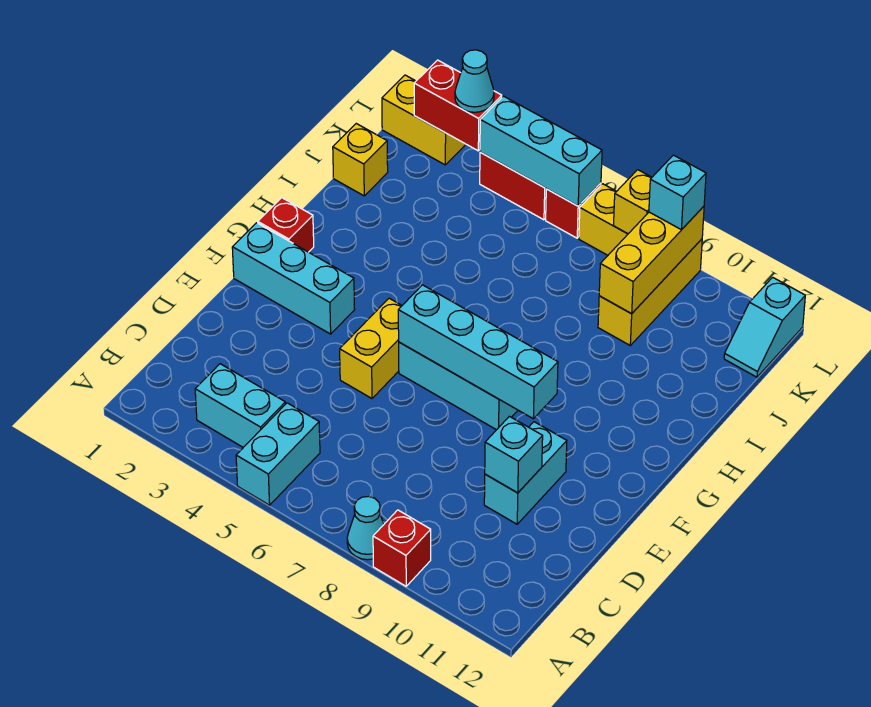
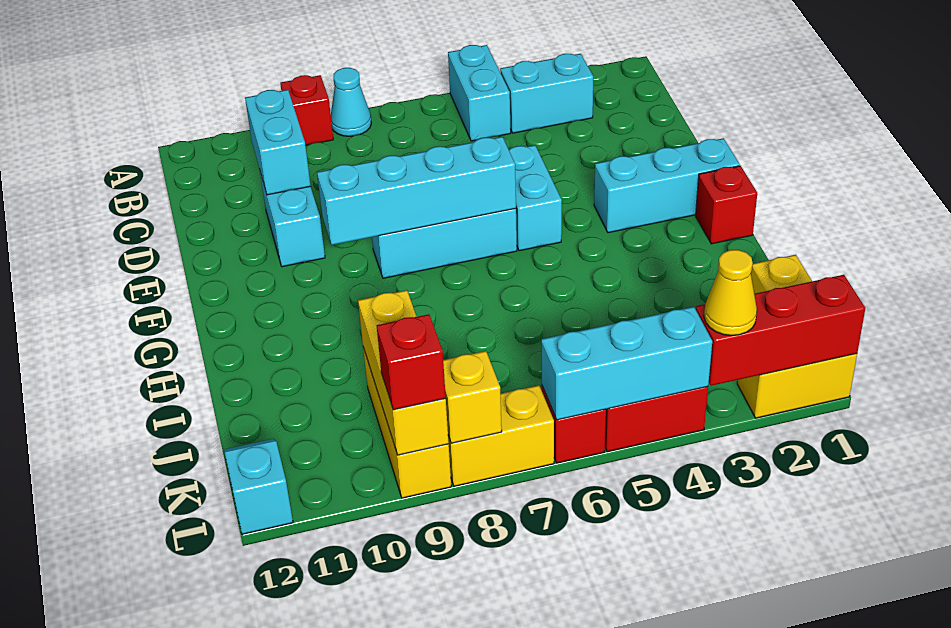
cyan 1x1 brick [485,416,543,493] -> cyan 1x2 brick [245,90,311,195]
yellow 1x2 brick [340,298,402,398] -> cyan 1x2 brick [509,145,562,251]
red 1x2 brick [414,60,502,151] -> red 1x3 brick [696,275,865,386]
cyan 1x1 cone [455,50,494,112] -> yellow 1x1 cone [704,250,757,335]
cyan 1x1 brick [649,155,706,230] -> red 1x1 brick [377,314,446,410]

